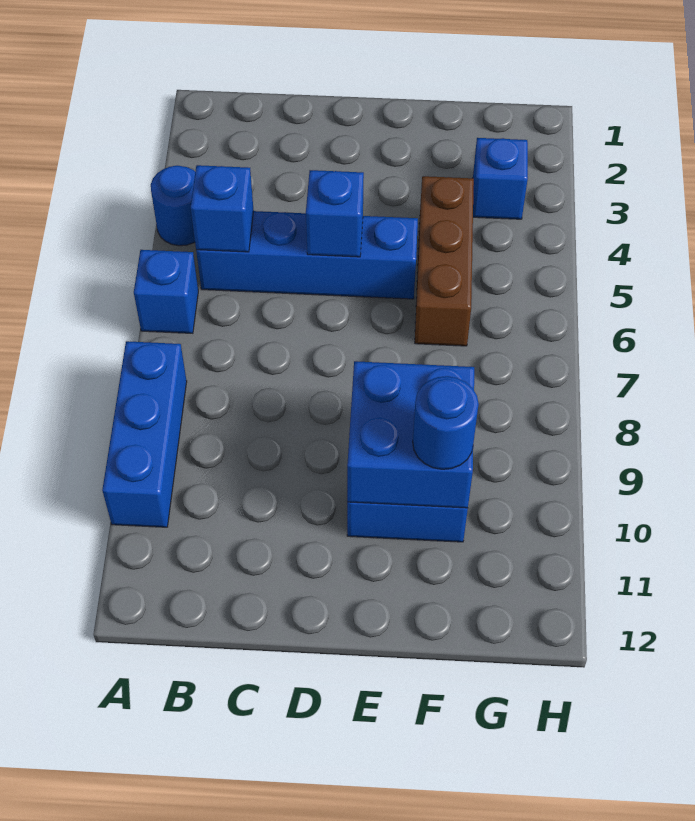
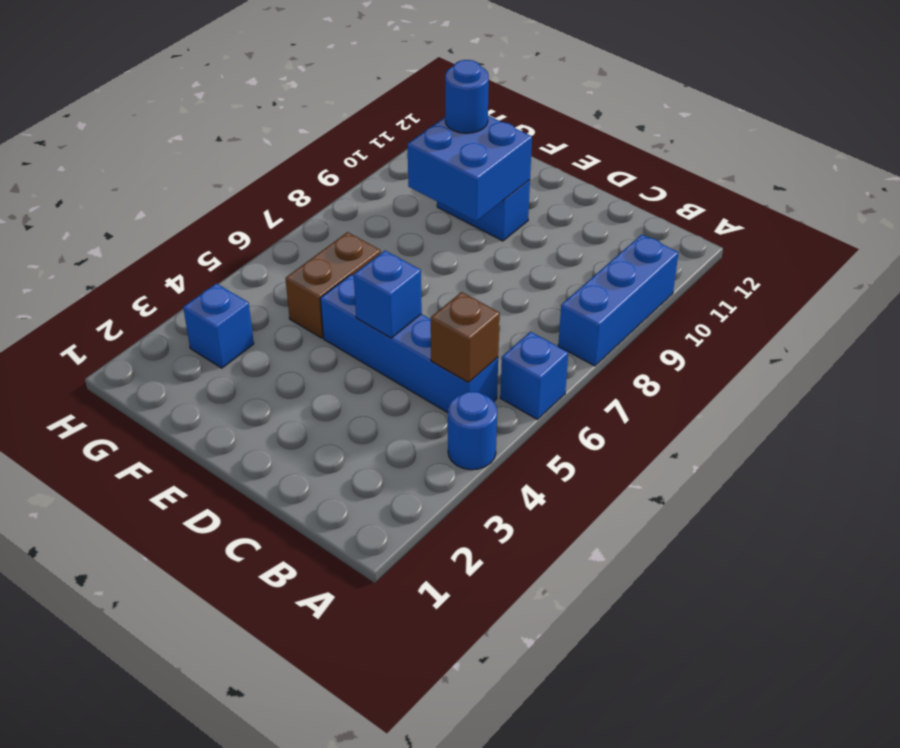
blue 1x1 brick [191,165,254,252] -> brown 1x1 brick [431,292,500,383]
brown 1x3 brick [415,176,474,346] -> brown 1x2 brick [285,232,381,338]

